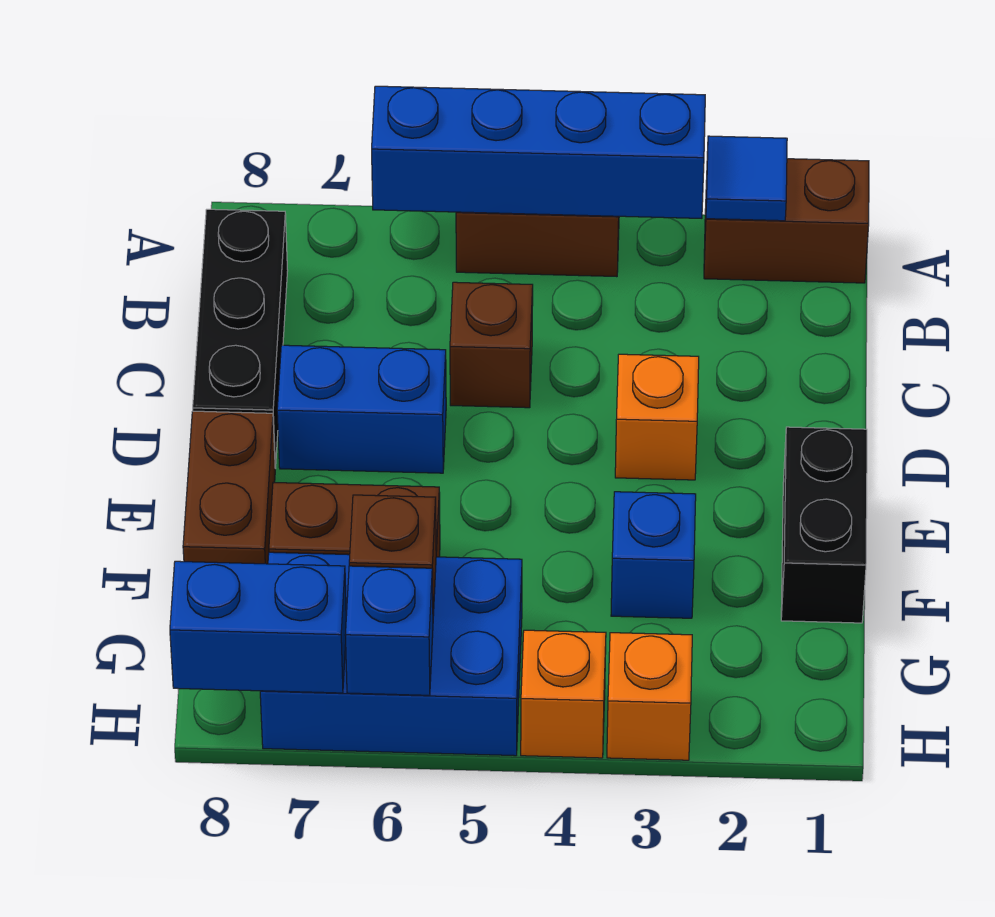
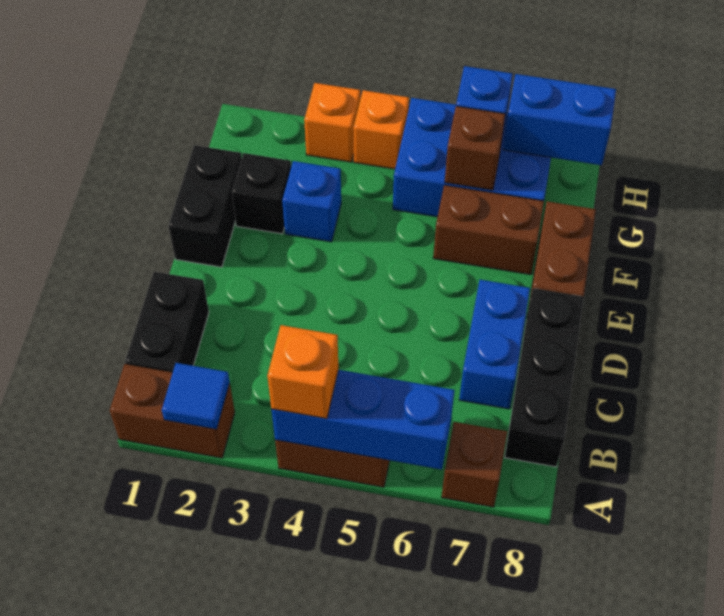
blue 1x4 brick [372,86,705,218] -> blue 1x3 brick [271,370,455,470]
none -> black 1x2 brick [125,272,209,372]
brown 1x1 brick [450,282,533,408] -> brown 1x1 brick moved to [442,422,507,507]
orange 1x1 brick [615,354,699,480] -> orange 1x1 brick moved to [267,325,339,419]
blue 1x2 brick [277,345,446,473] -> blue 1x2 brick turned to [459,280,530,409]
none -> black 1x1 brick [232,153,291,234]

